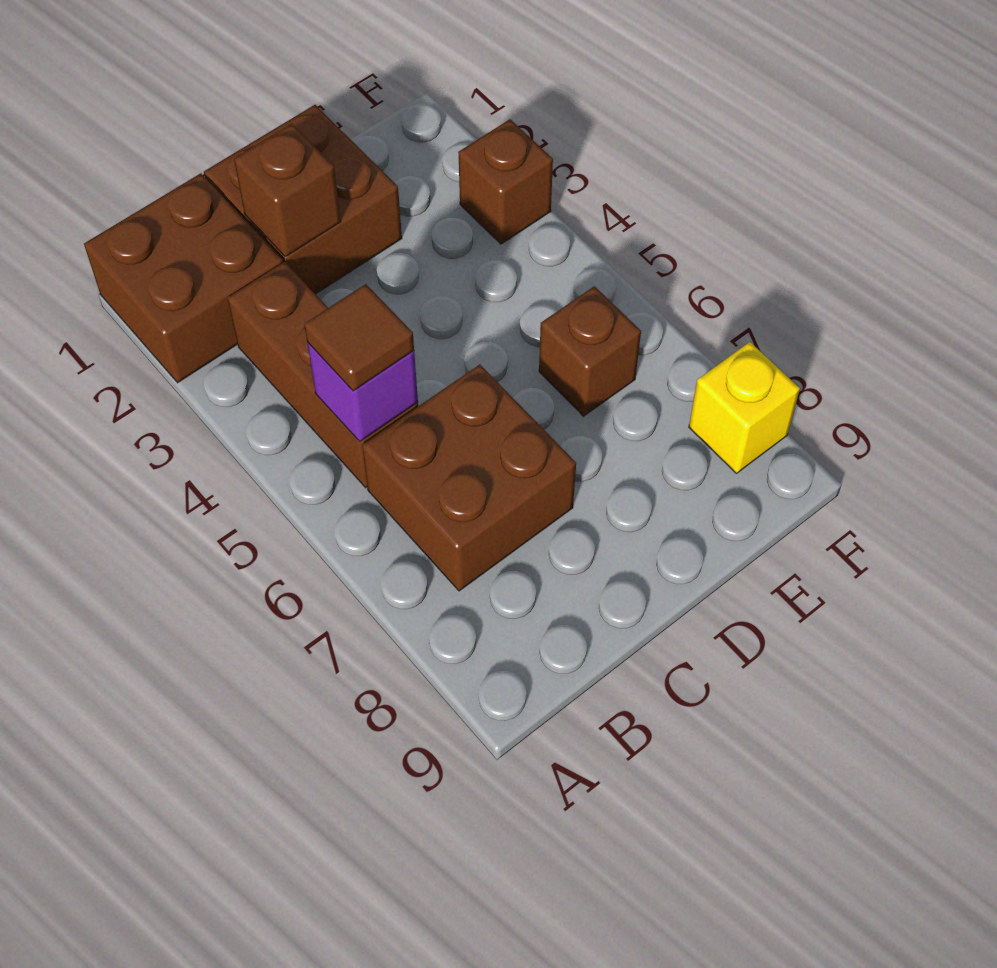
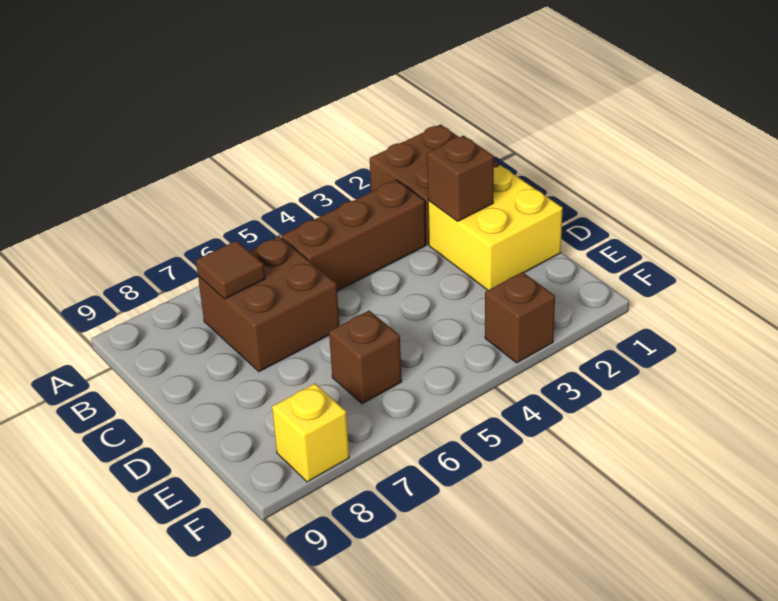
purple 1x1 brick [307,342,418,442] -> none
brown 1x1 tile [304,284,414,391] -> brown 1x1 tile moved to [196,241,265,299]
brown 2x2 brick [204,105,402,294] -> yellow 2x2 brick [428,165,563,290]

